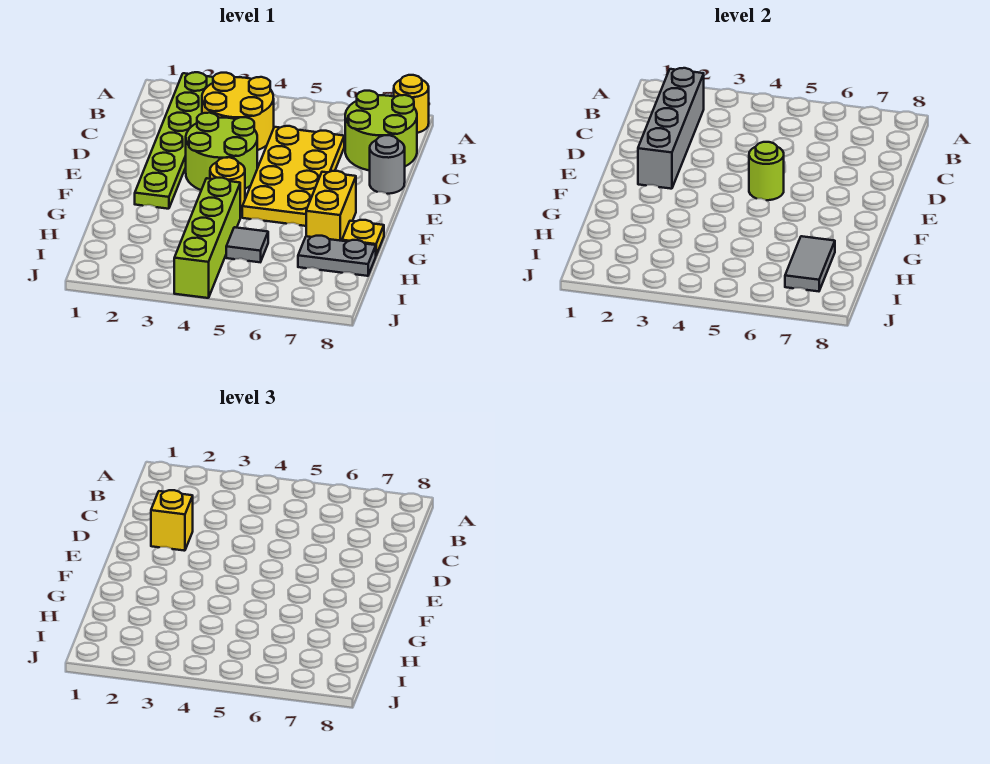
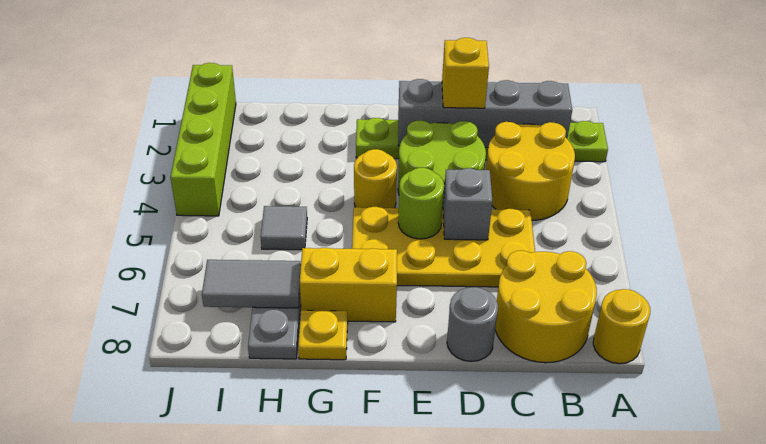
lime 2x2 round brick [345,91,417,171] -> yellow 2x2 round brick [495,251,597,363]
none -> grey 1x1 brick [443,168,492,240]
lime 1x4 brick [174,178,240,298] -> lime 1x4 brick turned to [170,63,236,216]

